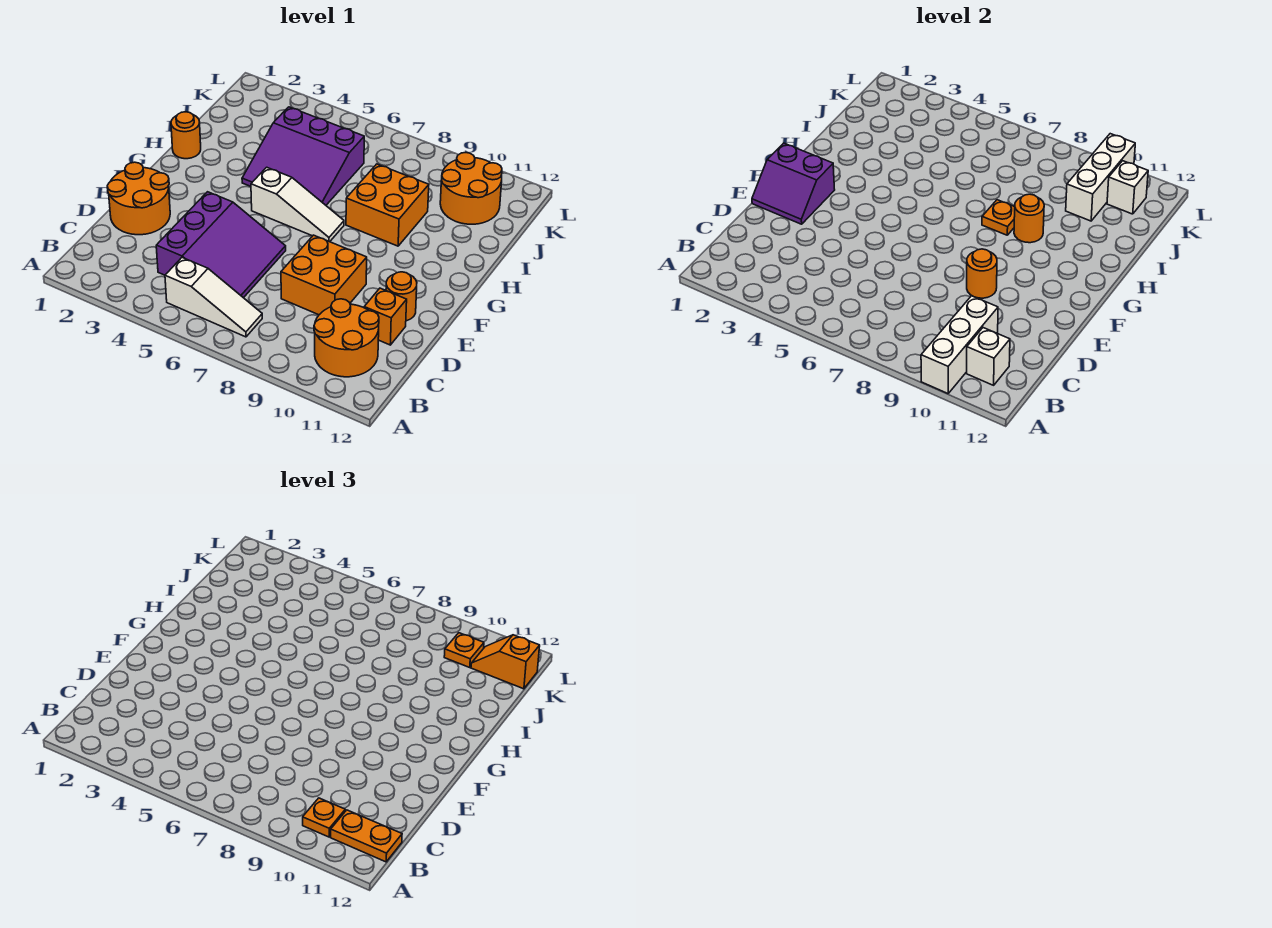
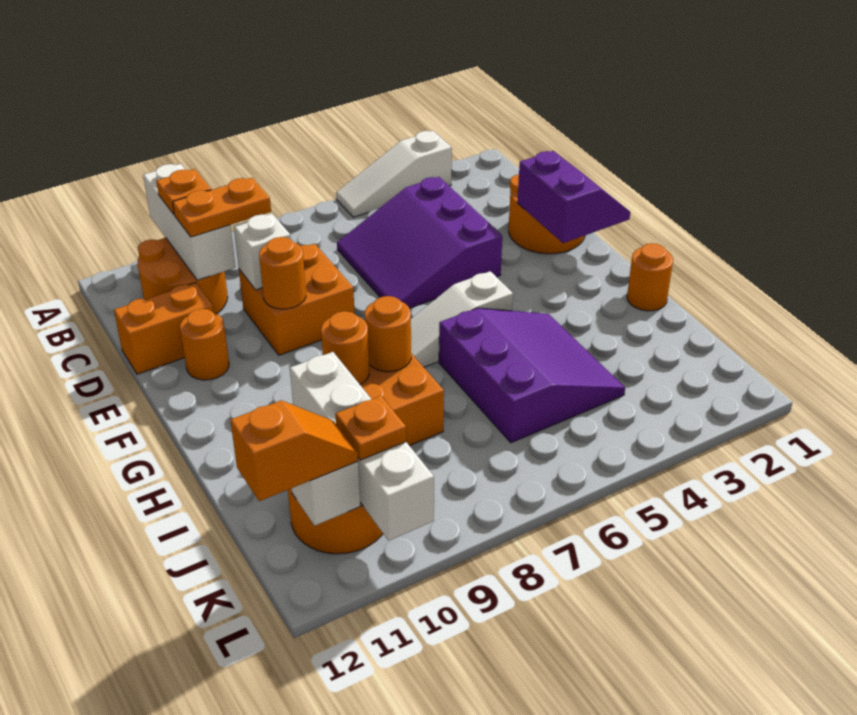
white 1x3 slope [165,258,262,337] -> white 1x3 slope moved to [336,131,452,217]
white 1x1 brick [967,328,1010,385] -> white 1x1 brick moved to [234,214,291,290]
orange 1x2 plate [331,810,402,862] -> orange 1x2 plate moved to [173,178,271,237]
orange 1x1 brick [364,288,407,345] -> orange 1x2 brick [114,283,214,374]
purple 2x2 slope [752,143,835,224] -> purple 2x2 slope turned to [517,151,630,243]
purple 3x3 slope [242,107,364,205] -> purple 3x3 slope turned to [439,308,625,443]
orange 1x1 plate [982,200,1015,235] -> orange 1x1 round brick [365,296,411,372]
white 1x3 brick [1066,134,1135,221] -> white 1x4 brick [290,352,434,540]

